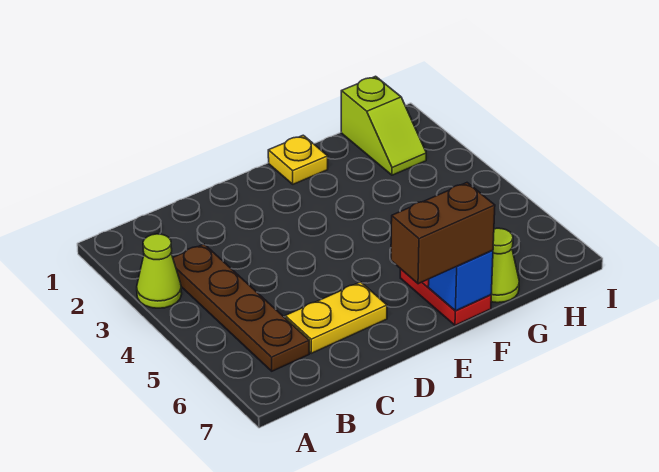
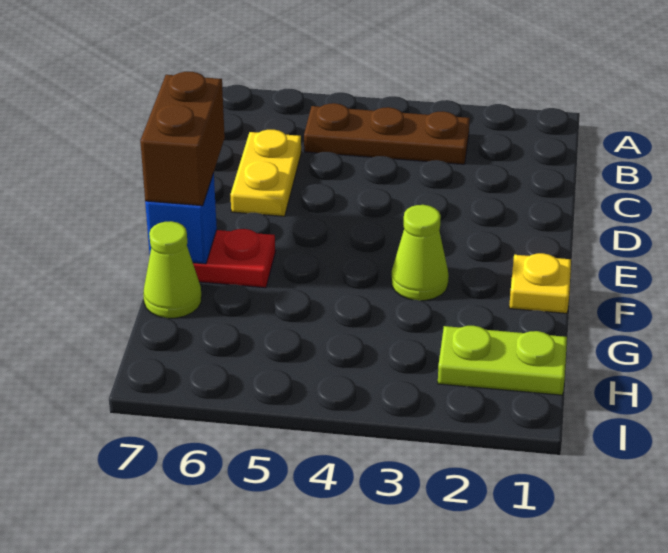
lime 1x1 cone [137,234,182,308] -> lime 1x1 cone moved to [391,205,449,301]
brown 1x4 plate [173,244,309,371] -> brown 1x3 plate [304,103,470,164]
lime 1x2 slope [341,76,426,175] -> lime 1x2 plate [438,326,567,395]

